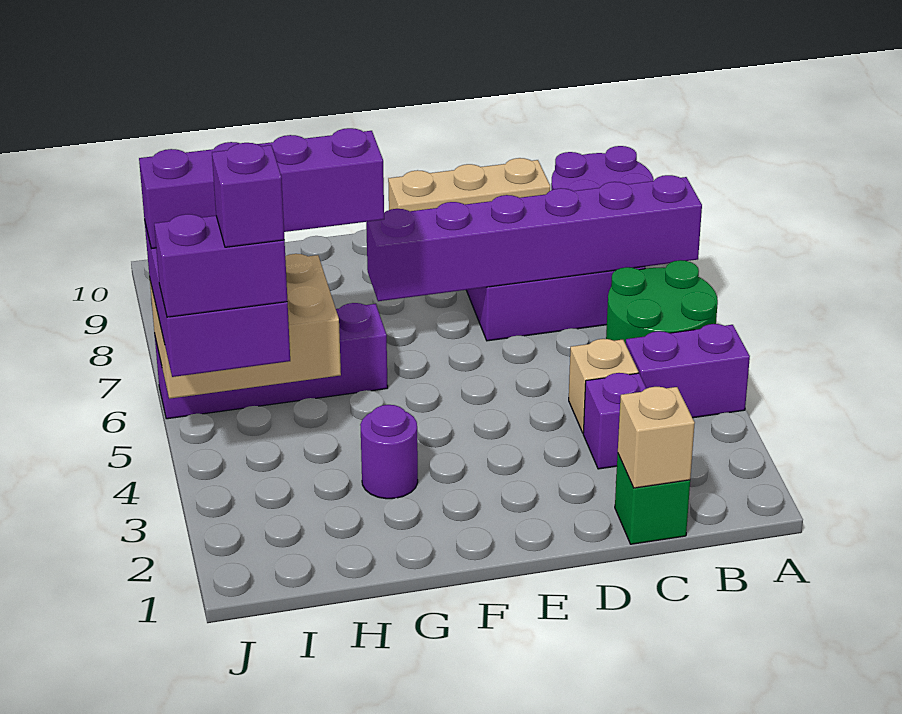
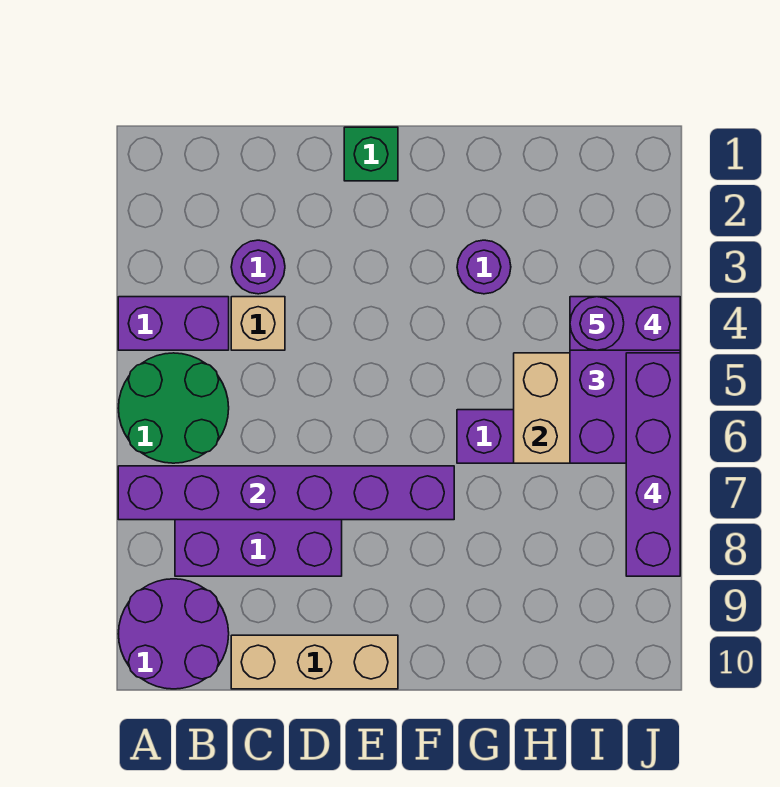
green 1x1 brick [615,454,690,544] -> green 1x1 brick moved to [344,127,398,181]
tan 1x1 brick [618,387,695,488] -> none
purple 1x1 brick [583,373,647,469] -> purple 1x1 round brick [231,240,285,294]
purple 1x4 brick [139,128,384,249] -> purple 1x4 brick turned to [626,353,680,576]
purple 1x1 brick [212,143,285,247] -> purple 1x1 round brick [570,297,624,350]

